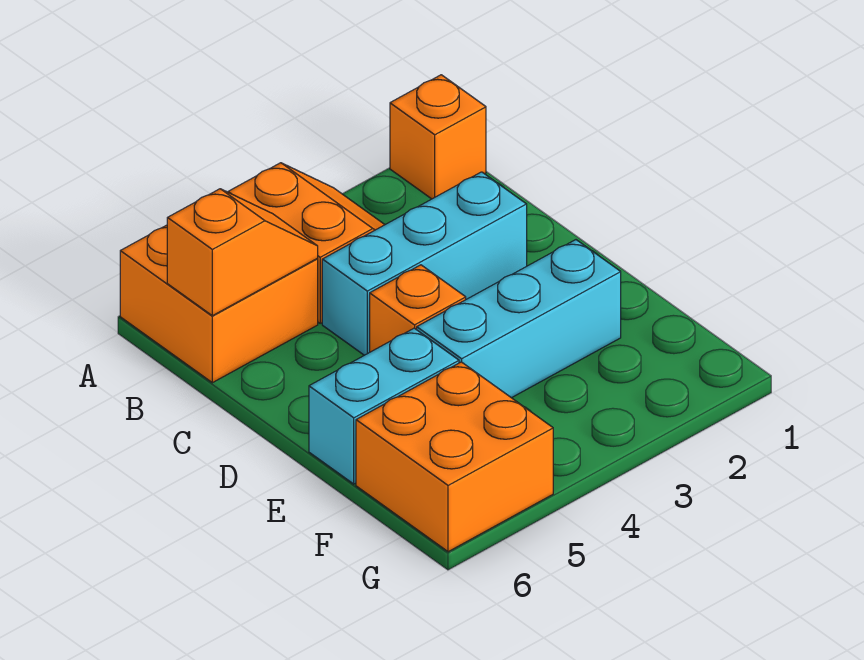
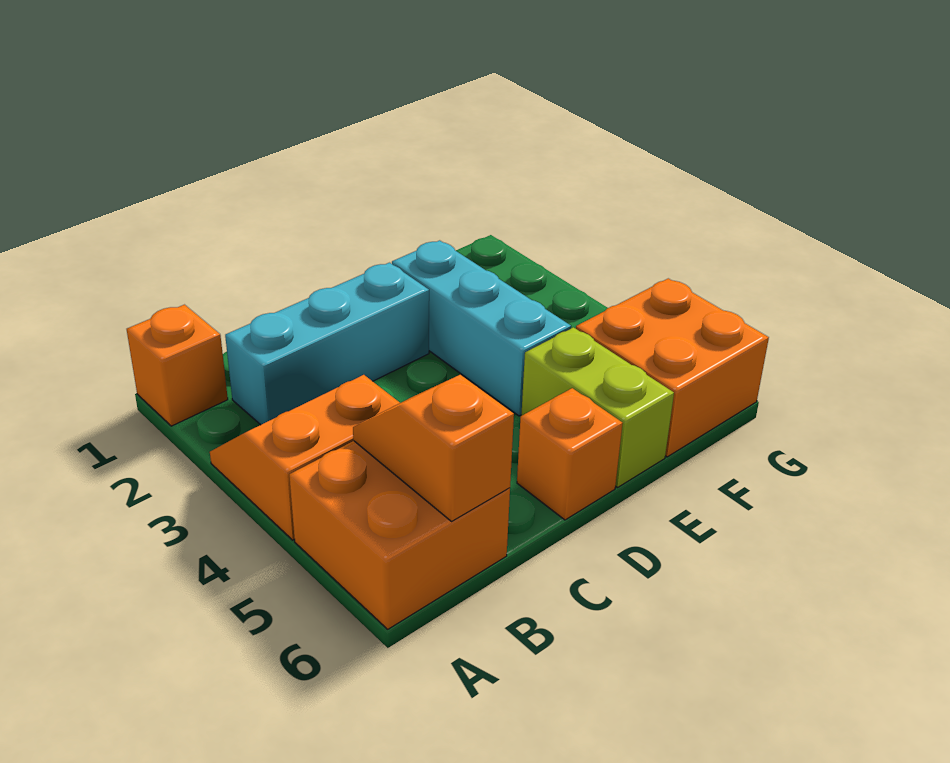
cyan 1x3 brick [322,172,527,355] -> cyan 1x3 brick turned to [225,263,429,425]
orange 1x1 brick [370,265,466,352] -> orange 1x1 brick moved to [517,388,623,520]
cyan 1x2 brick [309,328,459,484] -> lime 1x2 brick [521,327,674,488]

